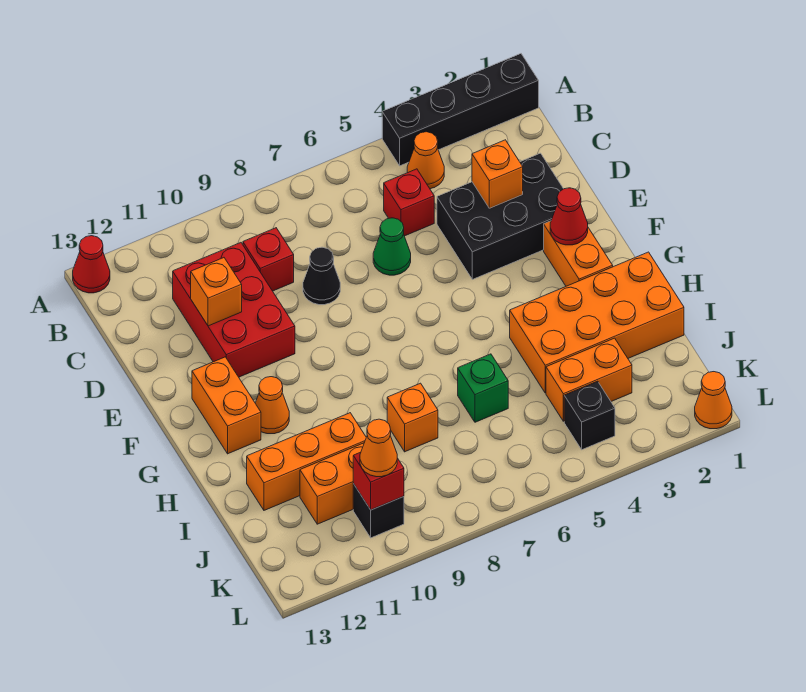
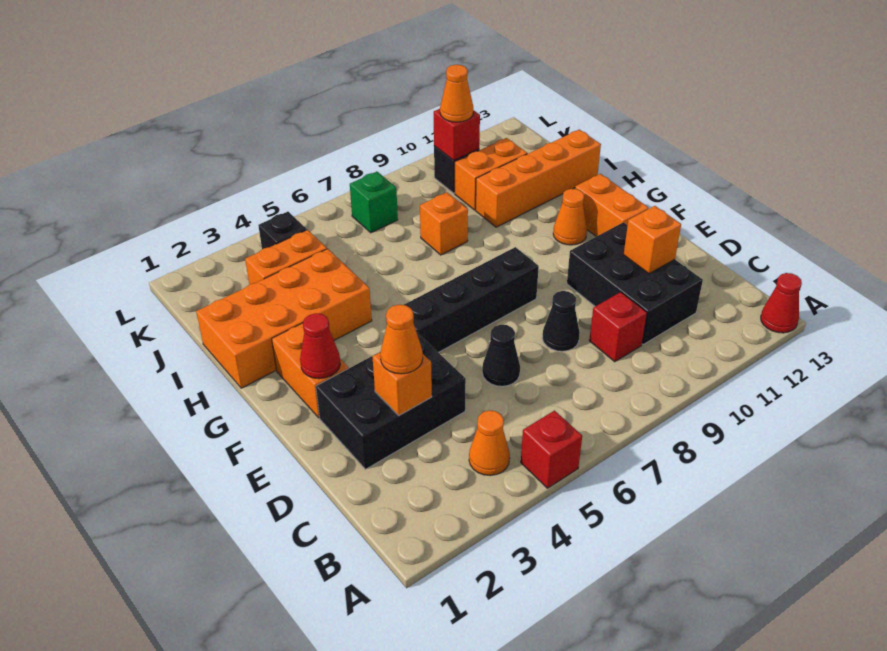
black 1x4 brick [382,54,539,166] -> black 1x4 brick moved to [404,247,539,353]
red 1x1 brick [384,169,434,236] -> red 1x1 brick moved to [521,411,582,488]
red 2x3 brick [173,243,295,377] -> black 2x3 brick [567,222,703,345]
green 1x1 cone [373,218,411,275] -> black 1x1 cone [482,325,520,386]
green 1x1 brick [458,354,508,422] -> green 1x1 brick moved to [350,172,398,233]
orange 1x3 brick [247,413,366,510] -> orange 1x4 brick [476,130,601,227]
orange 1x1 cone [695,372,732,429] -> orange 1x1 cone moved to [380,305,423,374]

